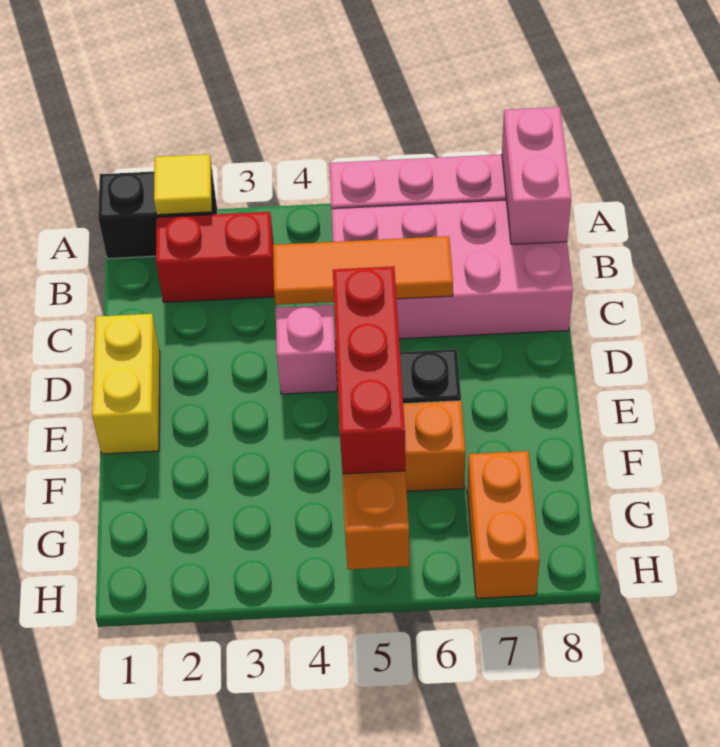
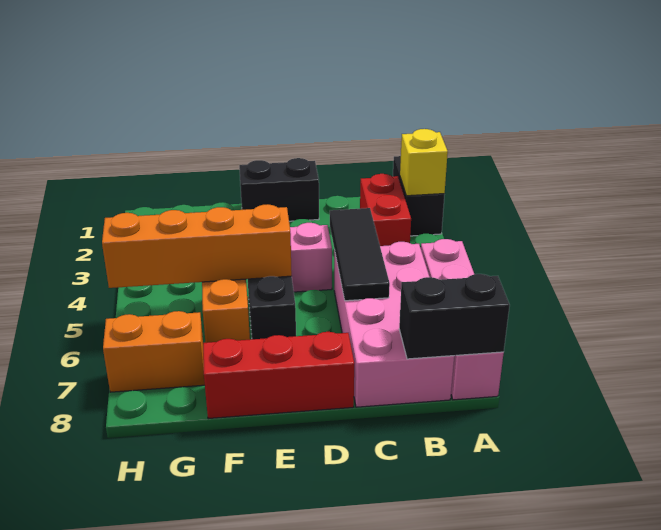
yellow 1x1 tile [154,154,212,215] -> yellow 1x1 brick [400,129,448,196]
pink 1x2 brick [502,107,571,244] -> black 1x2 brick [399,274,510,359]
orange 1x3 tile [273,236,453,305] -> black 1x3 tile [330,208,390,301]
yellow 1x2 brick [92,314,160,454] -> black 1x2 brick [239,158,319,221]
red 1x3 brick [333,266,405,474] -> red 1x3 brick moved to [203,332,354,419]

